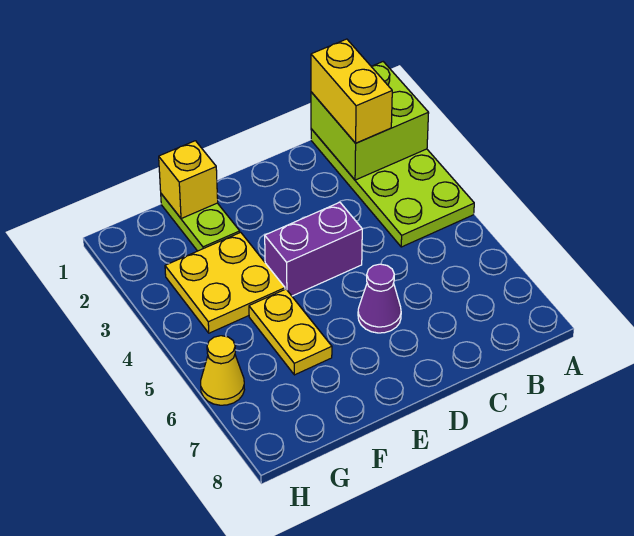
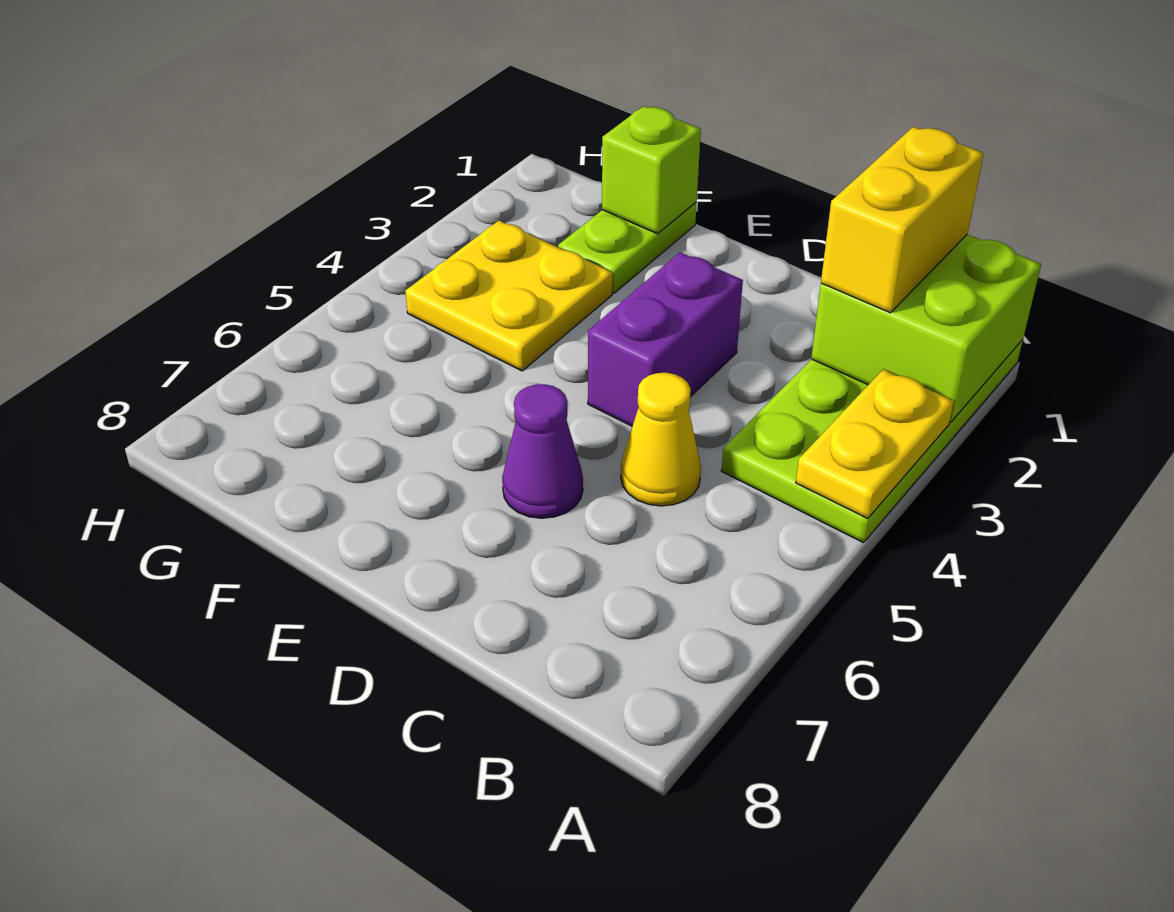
purple 1x2 brick [265,202,362,296] -> purple 1x2 brick turned to [588,253,743,426]
yellow 1x1 brick [159,141,218,219] -> lime 1x1 brick [602,106,701,234]
yellow 1x2 plate [249,289,332,375] -> yellow 1x2 plate moved to [796,369,954,519]
yellow 1x1 cone [201,336,245,405] -> yellow 1x1 cone moved to [621,373,701,506]

